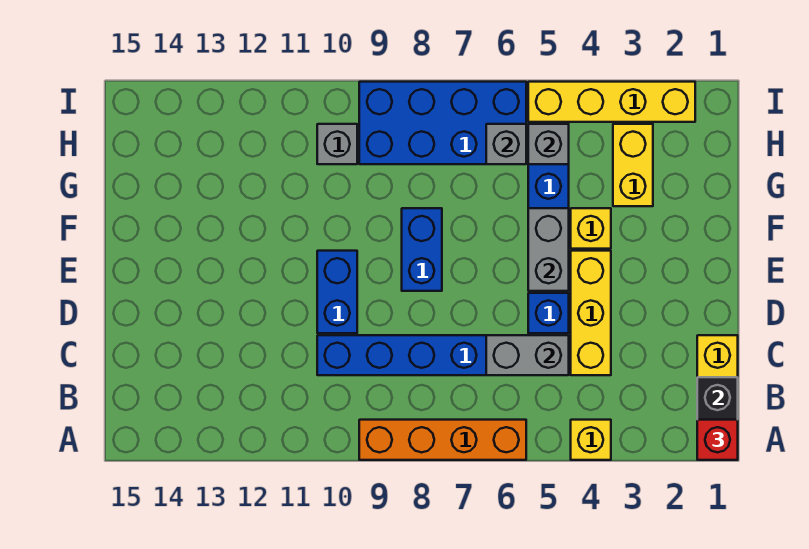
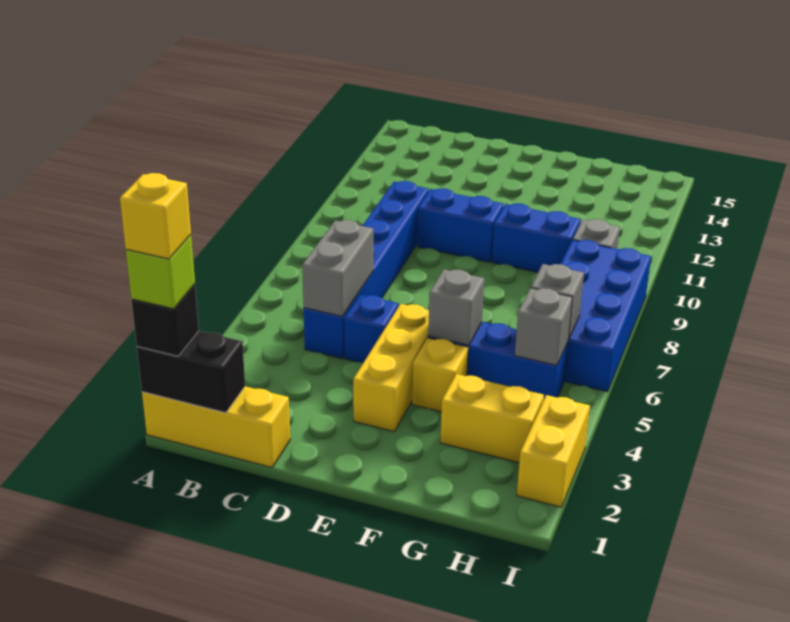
red 1x1 brick [697,420,738,460] -> black 1x1 brick [131,284,199,356]
none -> lime 1x1 brick [126,235,195,309]
yellow 1x1 brick [571,420,611,460] -> yellow 1x1 brick moved to [120,173,191,259]
orange 1x4 brick [359,420,526,460] -> none
yellow 1x3 brick [571,251,611,375] -> yellow 1x3 brick turned to [353,304,429,432]
grey 1x2 brick [528,208,569,291] -> grey 1x1 brick [428,270,484,345]
blue 1x2 brick [402,208,442,291] -> blue 1x2 brick moved to [492,204,581,272]
yellow 1x4 brick [528,82,695,122] -> yellow 1x2 brick [517,395,590,507]

